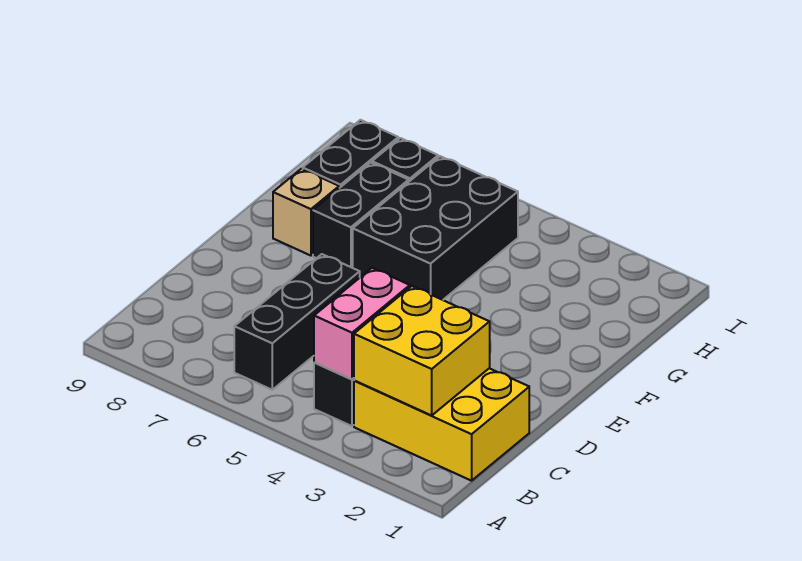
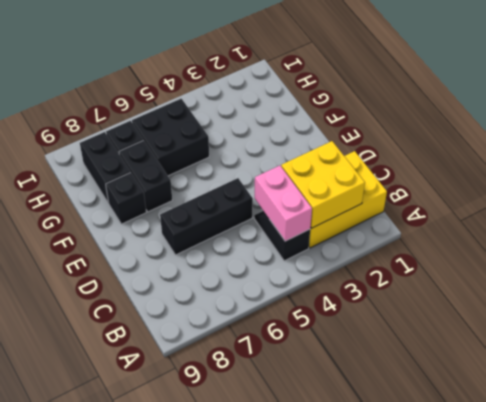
black 1x3 brick [234,254,360,390] -> black 1x3 brick turned to [160,178,253,255]
black 2x3 brick [353,156,518,300] -> black 2x2 brick [132,99,209,176]
tan 1x1 brick [273,169,339,256] -> black 1x1 brick [106,172,146,224]

